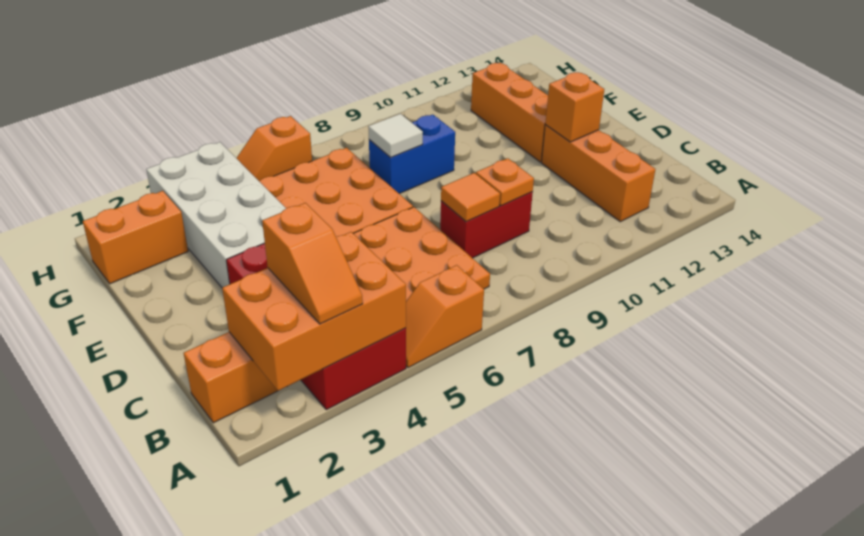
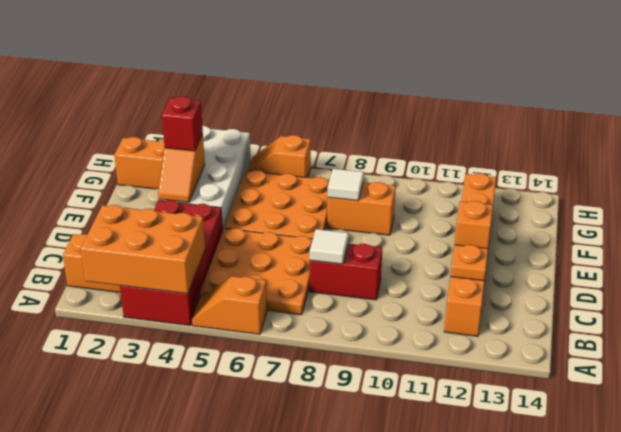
orange 1x2 slope [262,203,363,324] -> orange 1x2 slope moved to [158,134,205,203]
orange 1x1 tile [441,173,500,222] -> white 1x1 tile [310,229,348,264]
orange 1x1 plate [476,158,534,206] -> orange 1x1 plate moved to [450,245,488,281]
none -> red 1x1 brick [162,96,203,151]
blue 1x2 brick [369,115,455,194] -> orange 1x2 brick [327,182,396,235]

